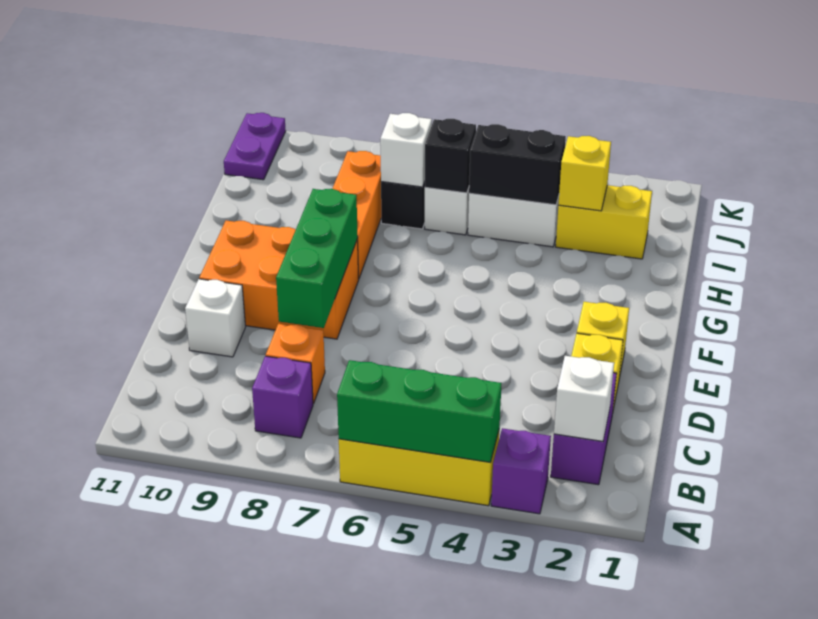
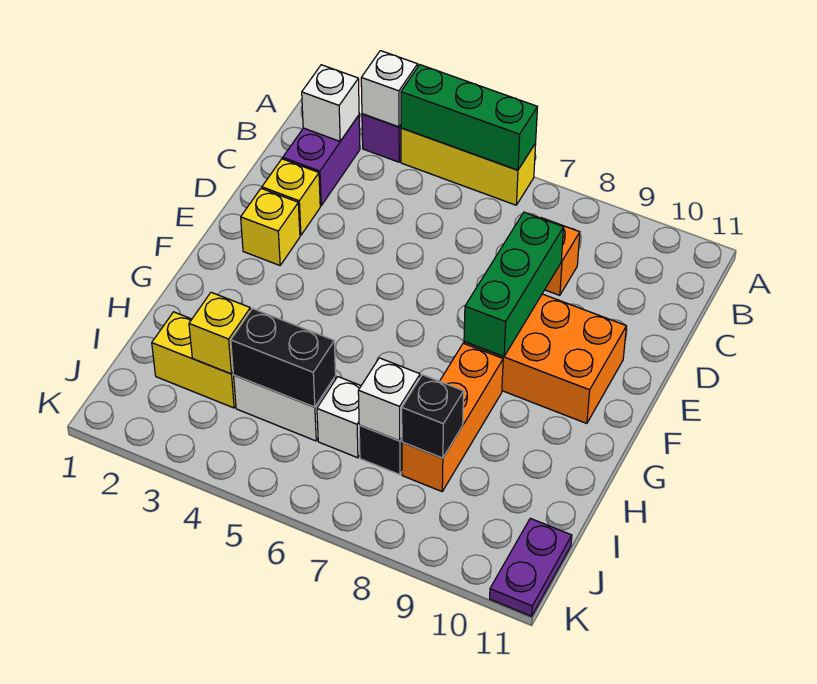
purple 1x1 brick [252,356,313,438] -> none
white 1x1 brick [185,279,246,357] -> white 1x1 brick moved to [361,51,418,127]
black 1x1 brick [425,119,476,193] -> black 1x1 brick moved to [402,375,464,458]

